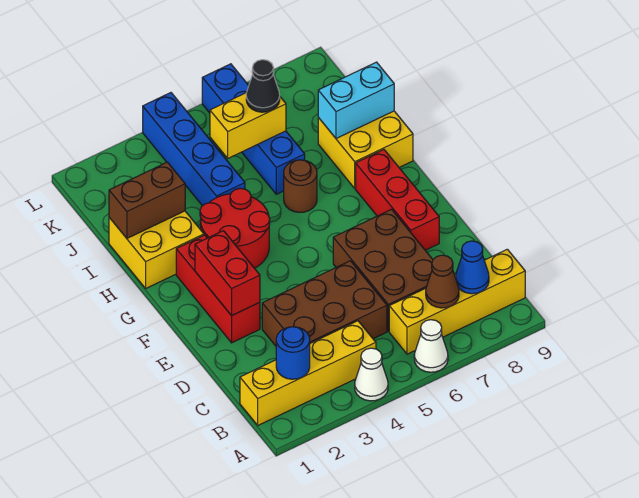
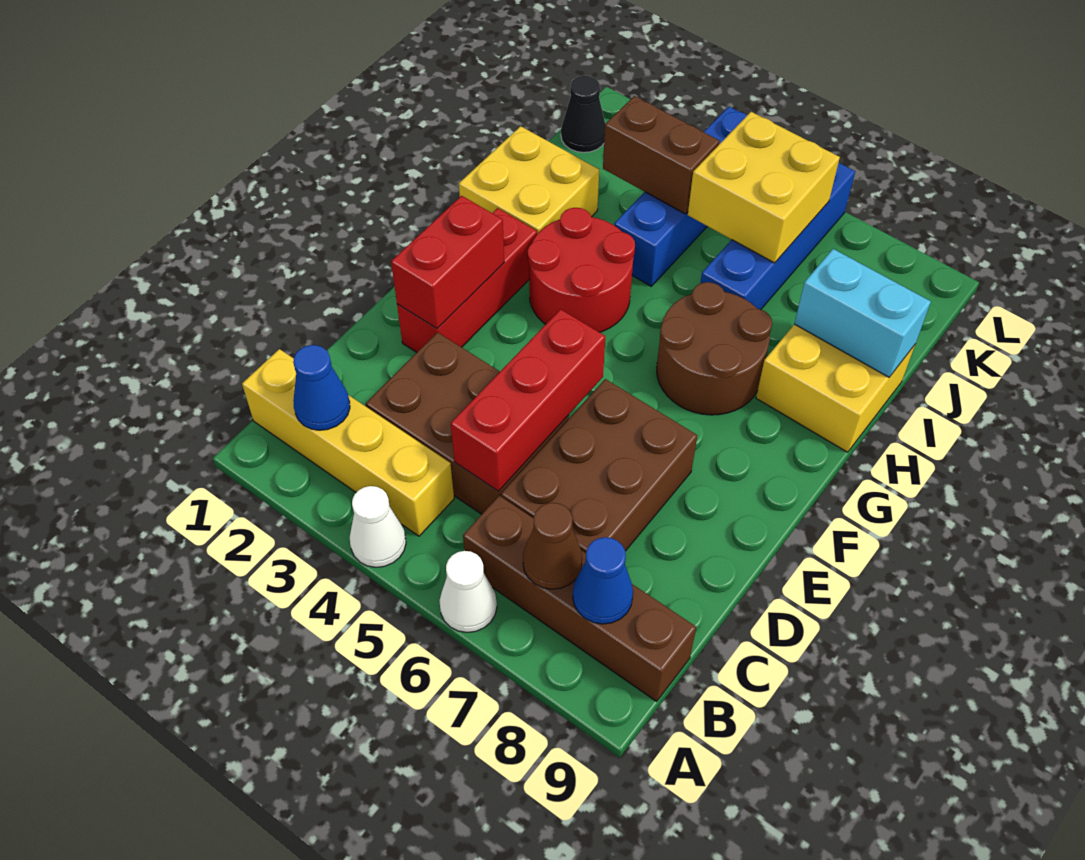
blue 1x1 round brick [276,327,310,379] -> blue 1x1 cone [293,345,350,430]
yellow 1x4 brick [389,249,525,354] -> brown 1x4 brick [463,496,696,701]
red 1x3 brick [356,150,439,250] -> red 1x3 brick moved to [451,309,605,491]
brown 1x1 round brick [284,160,317,212] -> brown 2x2 round brick [657,282,772,415]
brown 1x2 brick [109,162,185,238] -> brown 1x2 brick moved to [603,96,720,214]
yellow 1x2 brick [210,93,286,158] -> yellow 2x2 brick [688,112,840,263]
black 1x1 cone [246,60,280,112] -> black 1x1 cone moved to [561,76,605,152]

